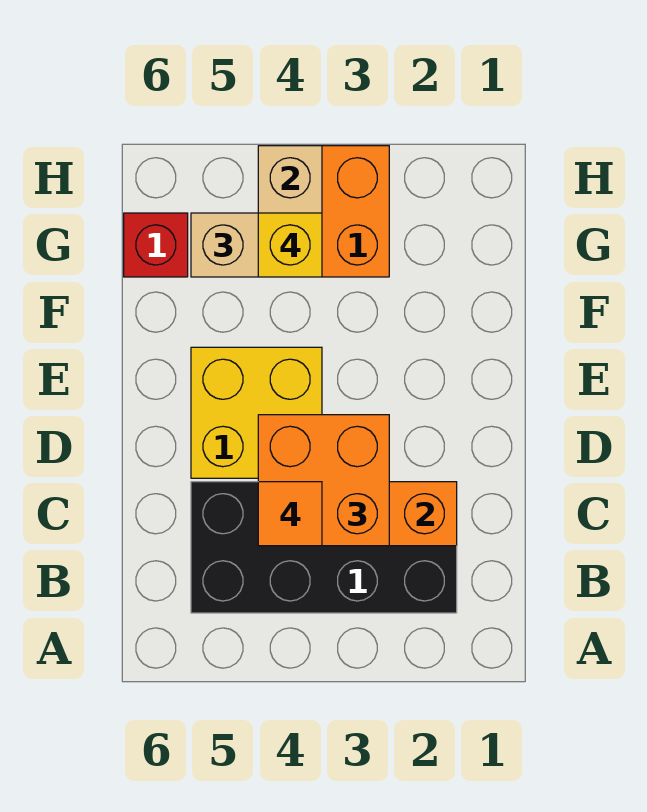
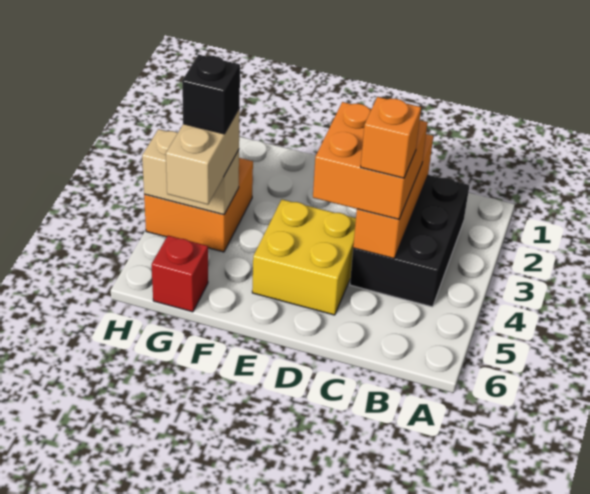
black 2x4 brick [191,482,457,613] -> black 2x3 brick [350,175,469,307]
orange 1x1 tile [258,482,322,546] -> orange 1x1 brick [361,97,421,178]
yellow 1x1 brick [258,213,322,277] -> black 1x1 brick [182,55,240,134]

